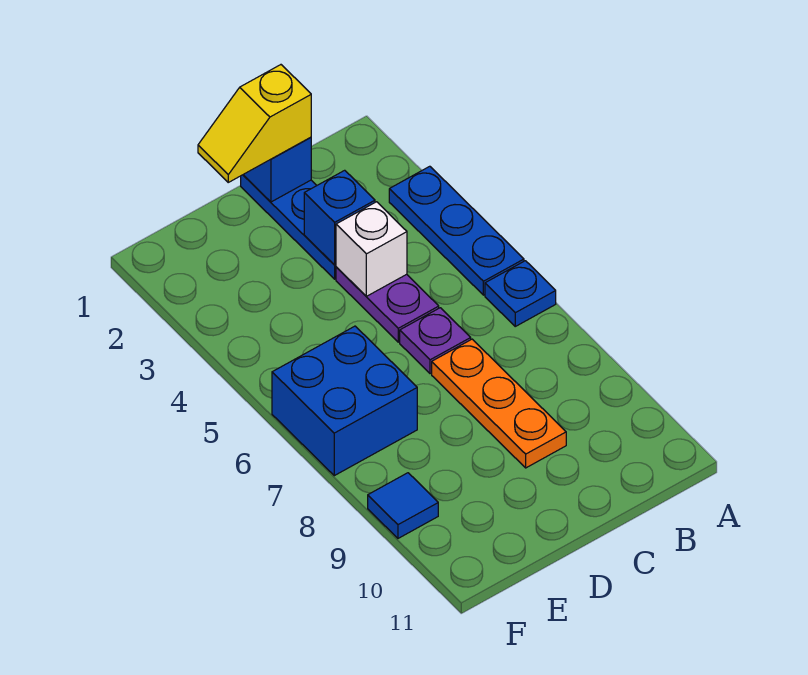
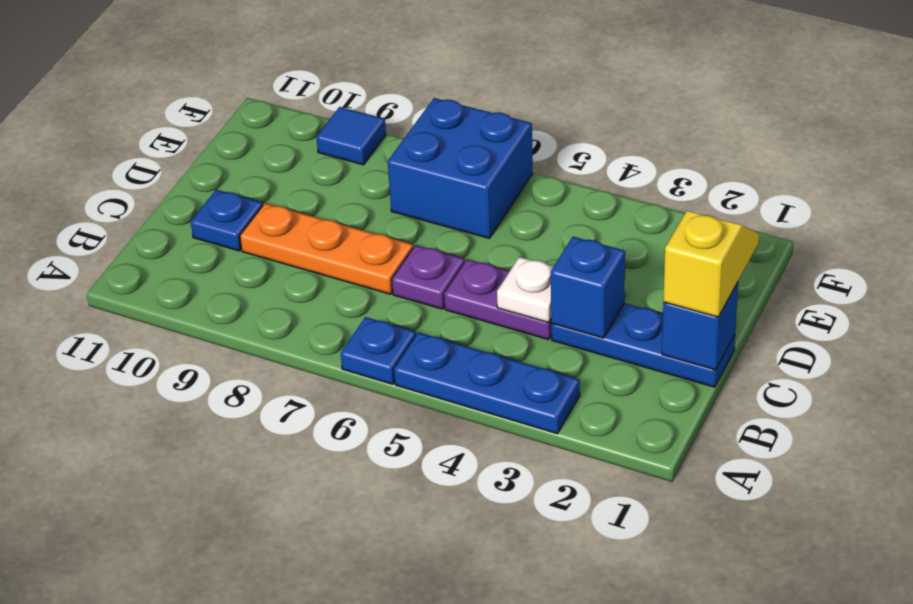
white 1x1 brick [336,202,407,296] -> white 1x1 plate [497,257,554,323]
none -> blue 1x1 plate [191,190,263,251]

